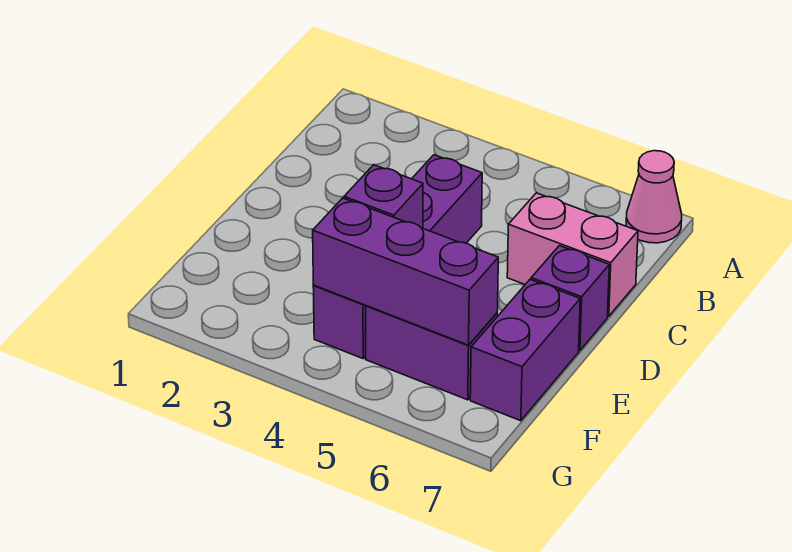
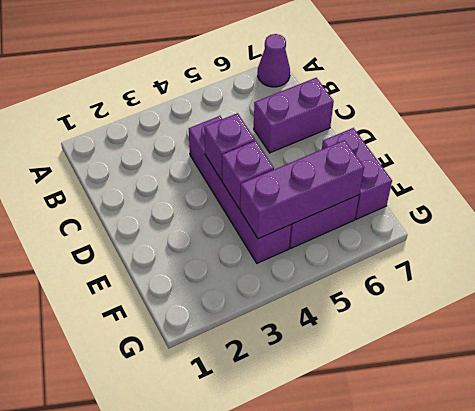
pink 1x1 cone [626,151,682,243] -> purple 1x1 cone [258,34,290,87]
pink 1x2 brick [507,193,638,316] -> purple 1x2 brick [254,78,334,153]
purple 1x1 brick [531,246,609,351] -> purple 1x1 brick moved to [204,113,255,180]

